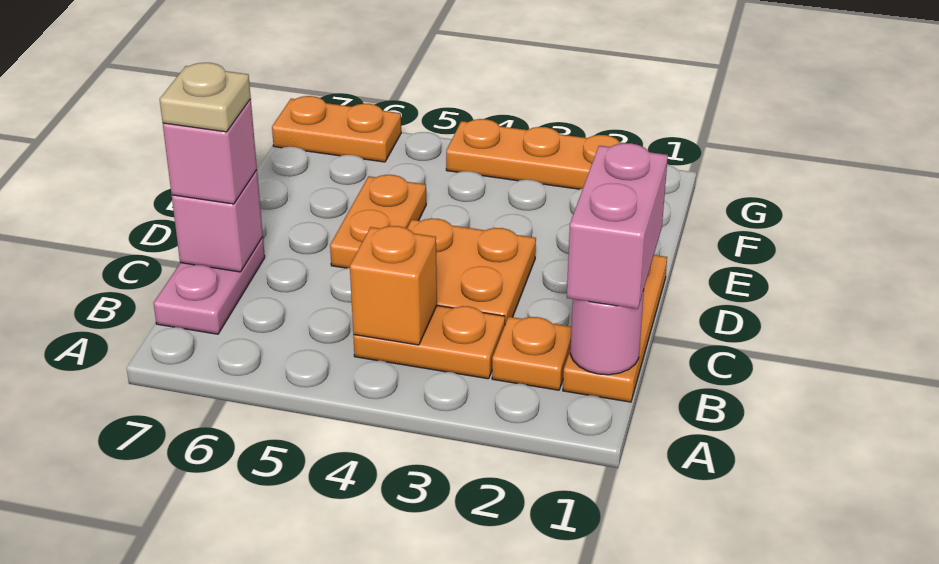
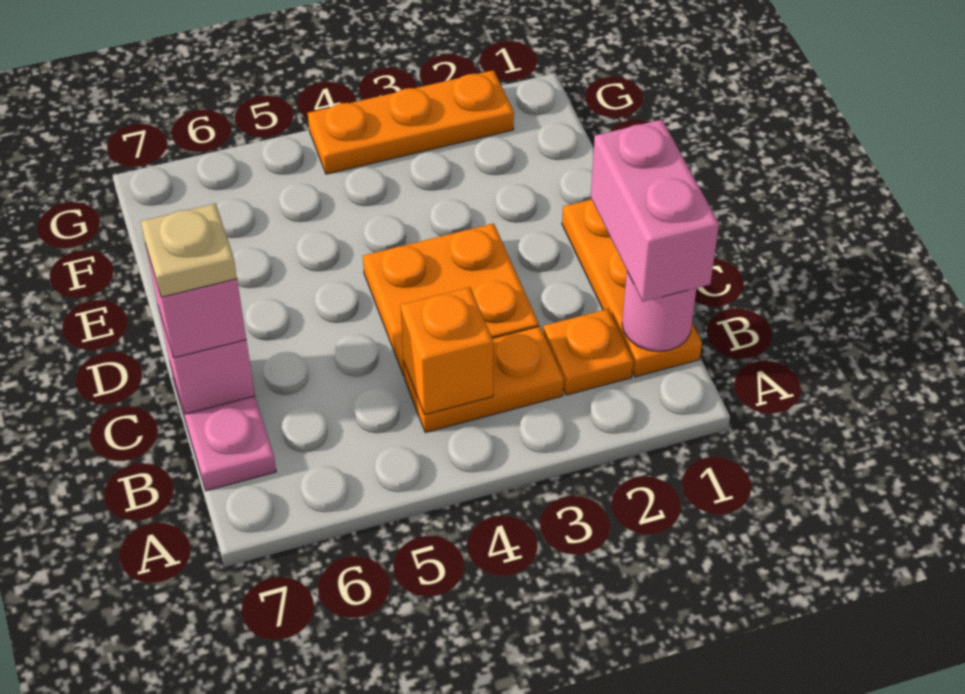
orange 1x2 plate [330,175,426,268] -> none
orange 1x2 plate [272,96,401,162] -> none

